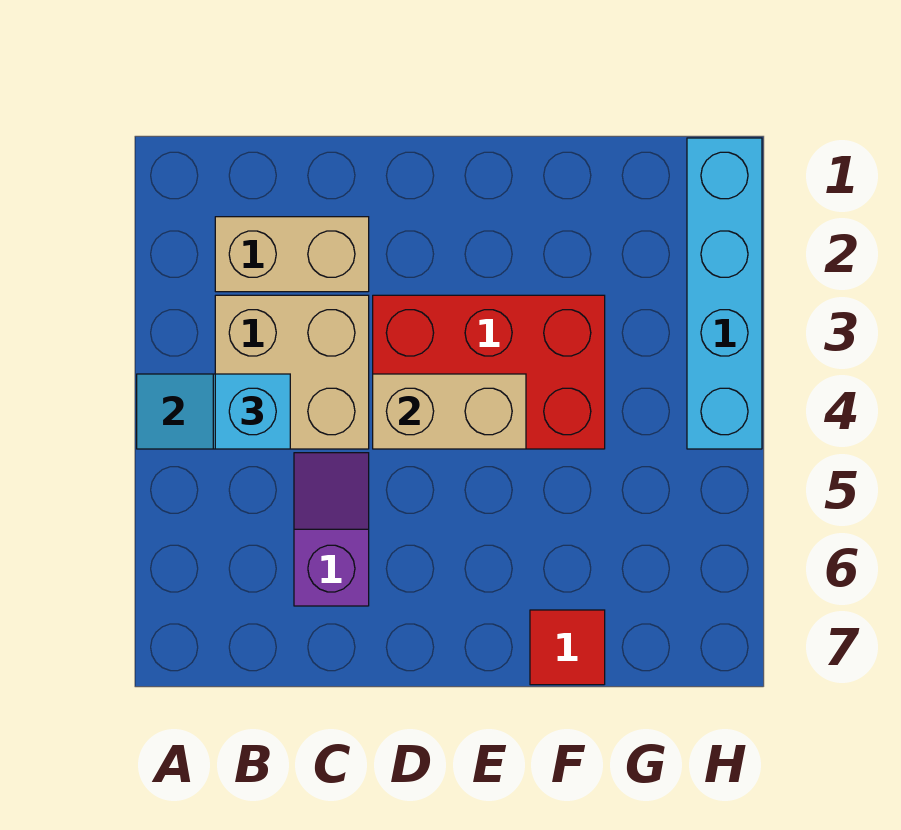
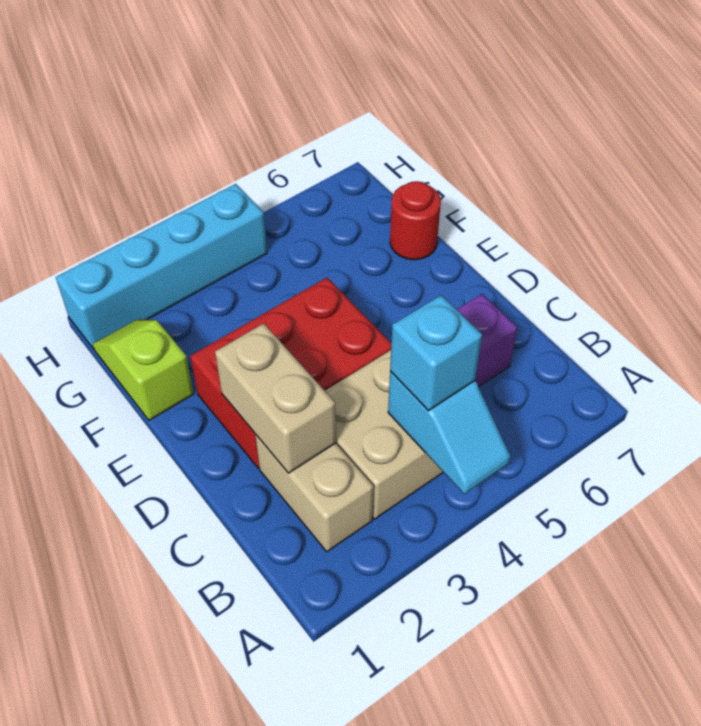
red 2x3 brick [373,295,605,449] -> red 2x3 brick turned to [190,278,391,468]
tan 1x2 brick [373,374,526,449] -> tan 1x2 brick moved to [215,324,336,473]
none -> lime 1x2 slope [93,319,194,420]
red 1x1 tile [530,610,605,685] -> red 1x1 round brick [390,181,441,260]

